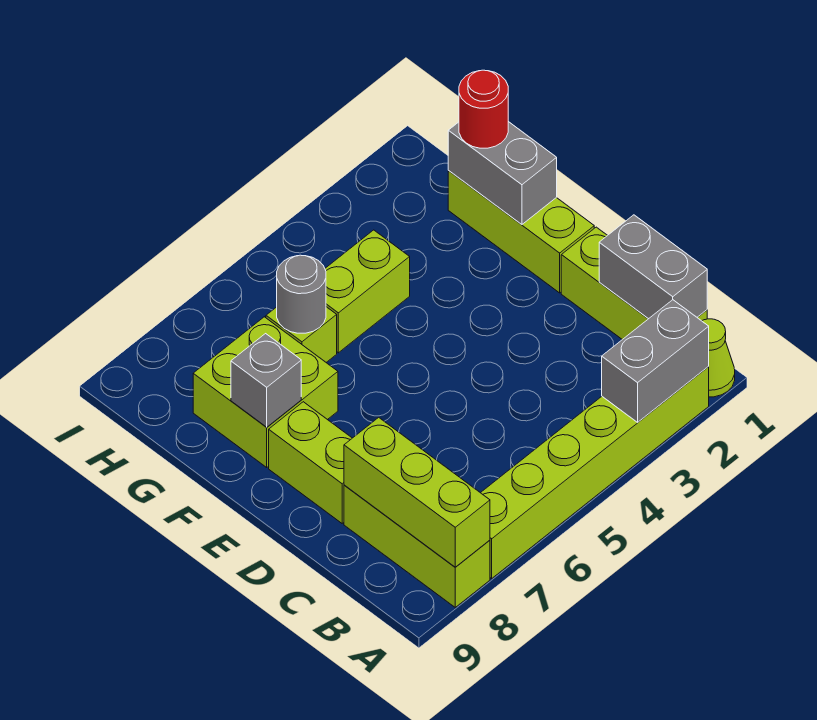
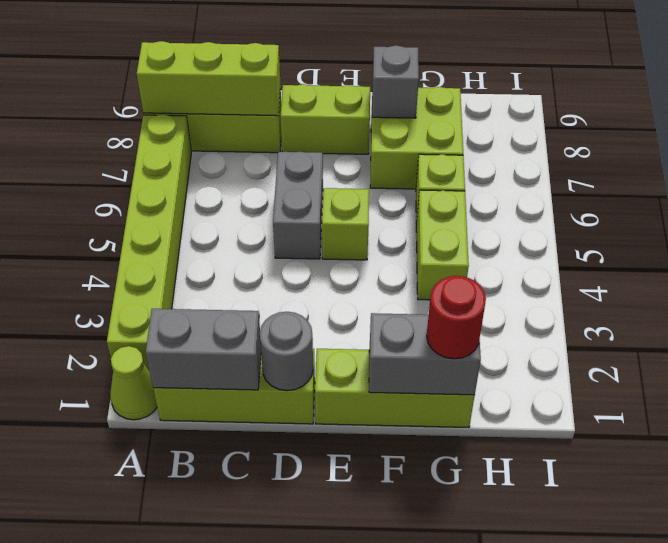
grey 1x2 brick [602,300,709,422] -> grey 1x2 brick moved to [273,152,323,259]
none -> lime 1x1 brick [322,188,369,260]
grey 1x1 round brick [277,255,326,333] -> grey 1x1 round brick moved to [260,312,313,391]

